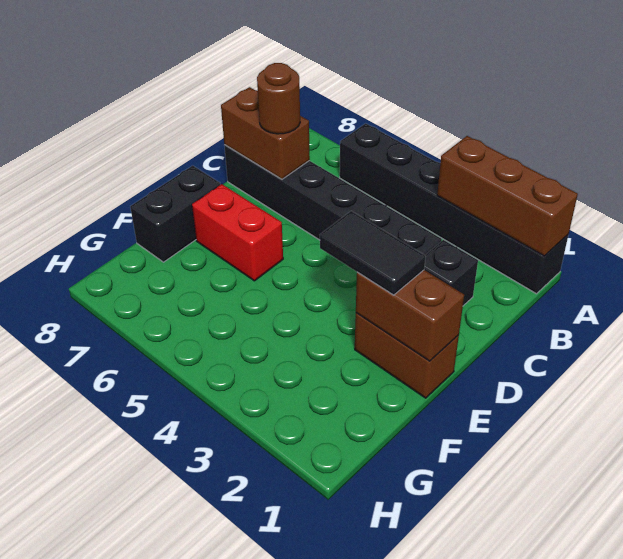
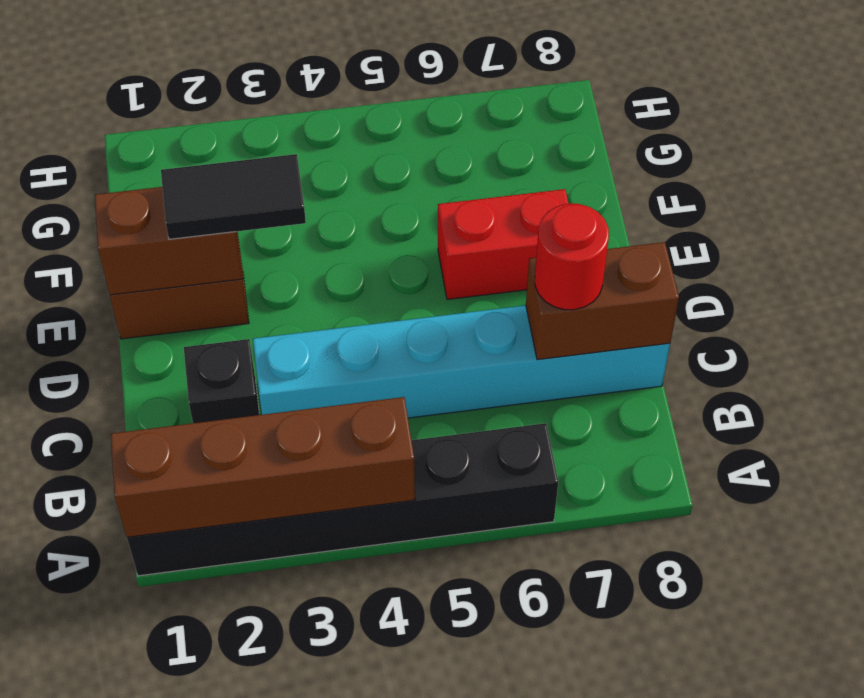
brown 1x3 brick [437,136,578,256] -> brown 1x4 brick [111,397,415,537]
black 1x6 brick [224,145,442,255] -> cyan 1x6 brick [253,305,670,418]
brown 1x1 round brick [257,63,300,134] -> red 1x1 round brick [535,204,609,310]
black 1x2 brick [130,166,220,262] -> none

